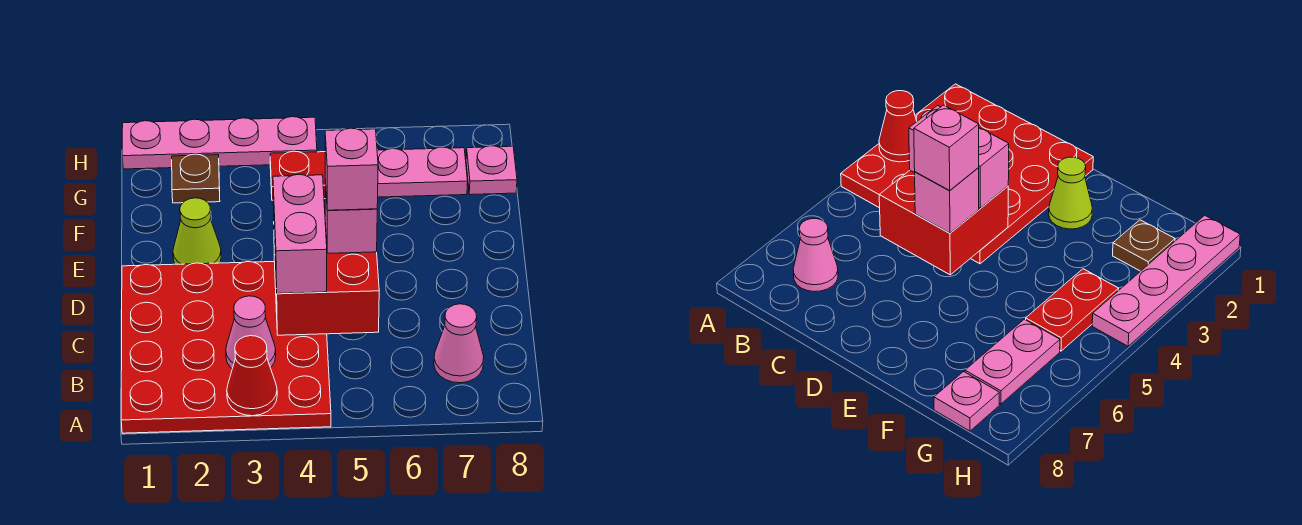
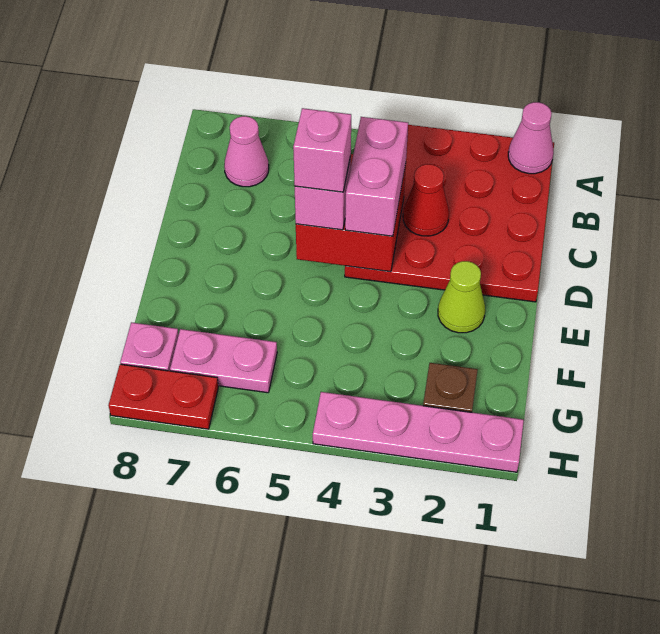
red 1x1 cone [227,336,277,416] -> red 1x1 cone moved to [403,164,449,236]
pink 1x1 cone [226,296,276,369] -> pink 1x1 cone moved to [508,102,554,174]
red 1x2 plate [270,151,325,200] -> red 1x2 plate moved to [109,364,218,429]

